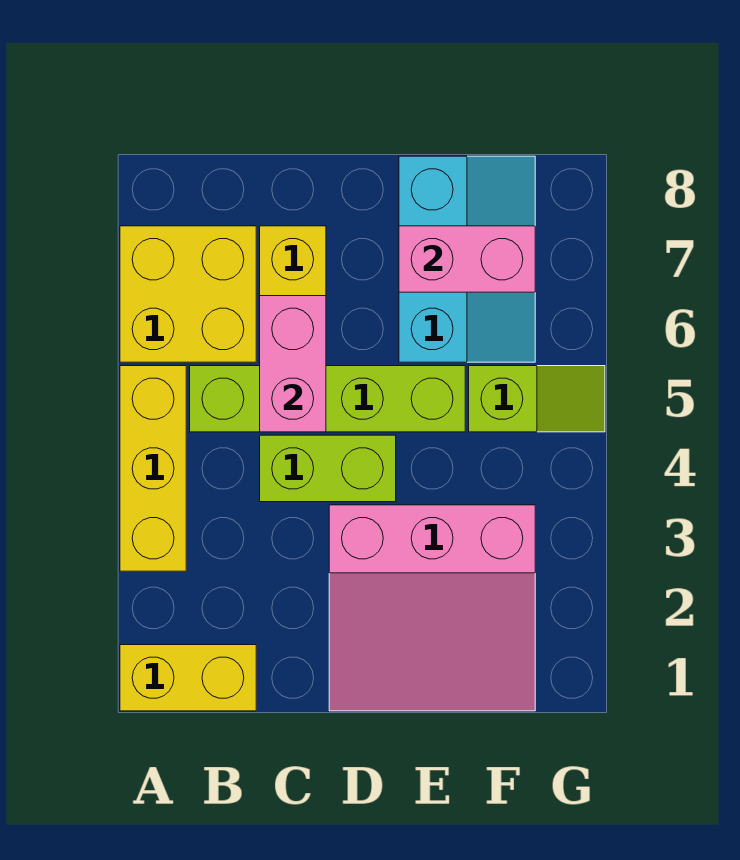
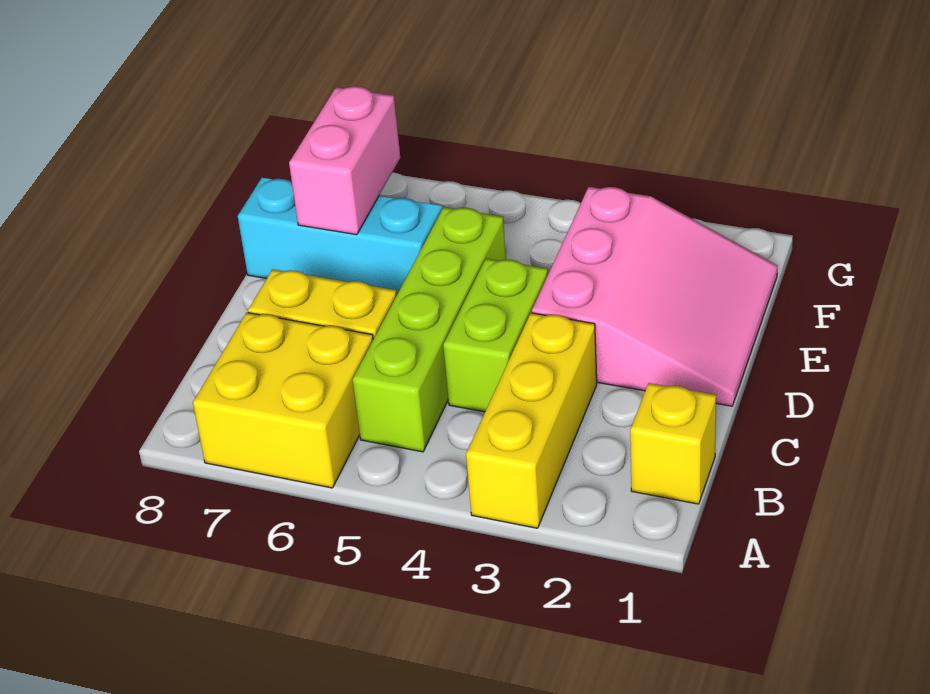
yellow 1x2 brick [120,645,256,711] -> yellow 1x1 brick [630,383,716,504]
yellow 1x3 brick [120,366,186,571] -> yellow 1x3 brick turned to [466,313,597,528]
pink 1x2 brick [260,296,326,432] -> none
lime 1x2 slope [469,366,605,432] -> none

